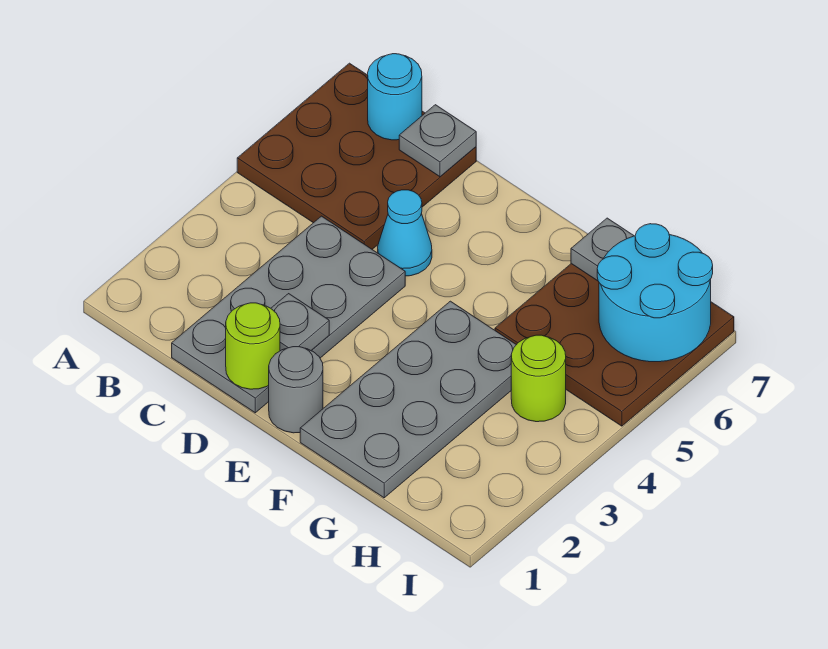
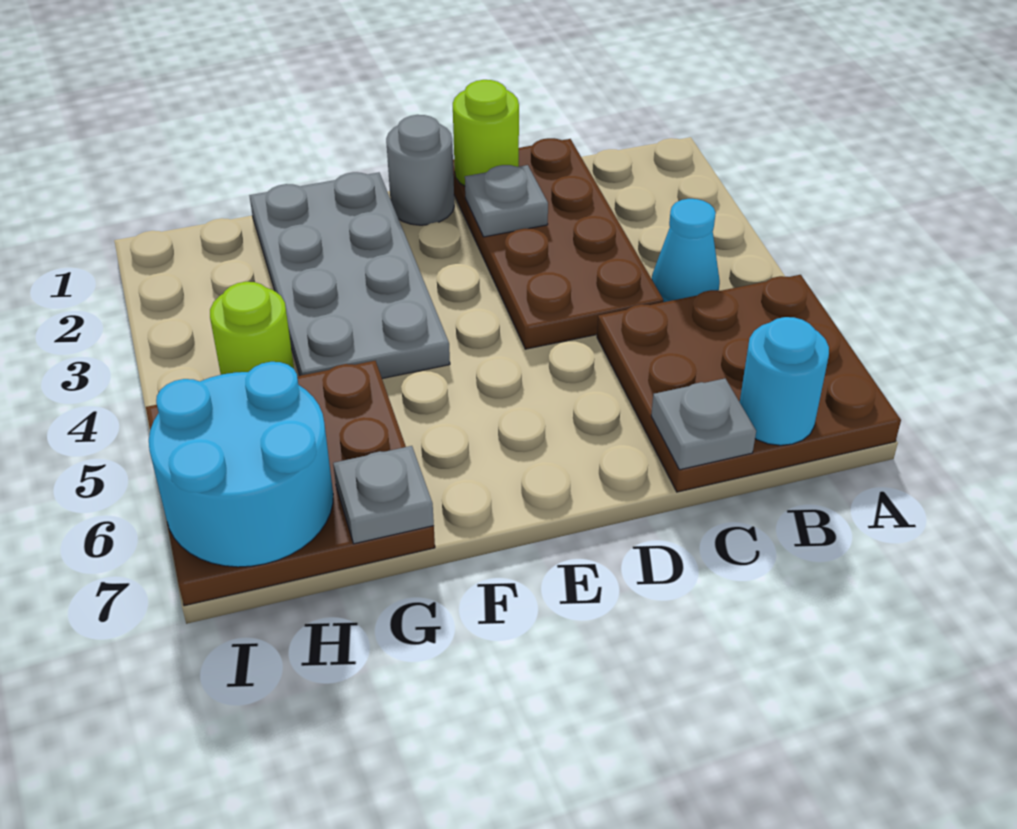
grey 2x4 plate [172,216,405,413] -> brown 2x4 plate [453,138,663,349]
cyan 1x1 cone [378,190,432,276] -> cyan 1x1 cone moved to [652,199,720,302]

